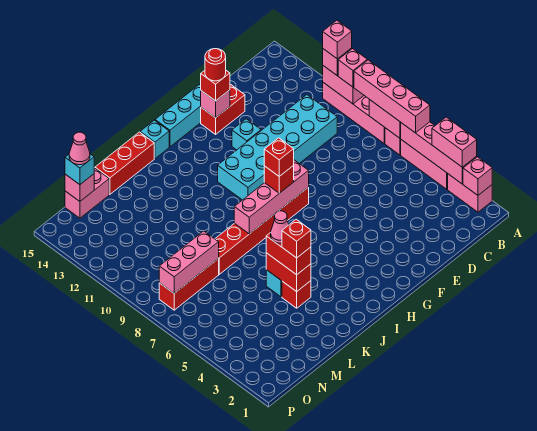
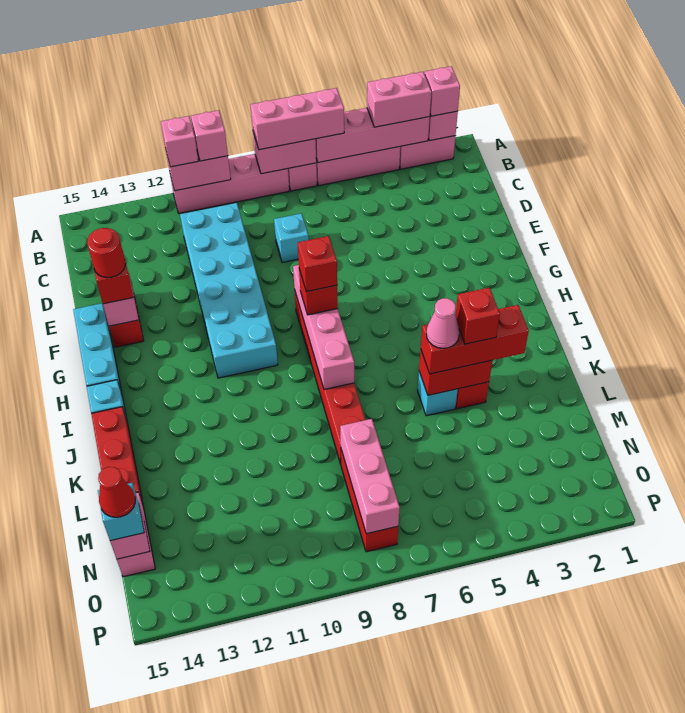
pink 1x4 brick [354,60,430,133] -> pink 1x3 brick [250,88,344,150]
pink 1x1 brick [323,20,352,59] -> pink 1x1 brick moved to [425,66,460,116]
cyan 1x1 brick [232,119,261,150] -> cyan 1x1 brick moved to [274,213,309,263]
red 1x2 brick [266,233,311,275] -> red 1x3 brick [421,305,529,374]
pink 1x1 cone [69,132,90,165] -> red 1x1 cone [98,467,135,517]

